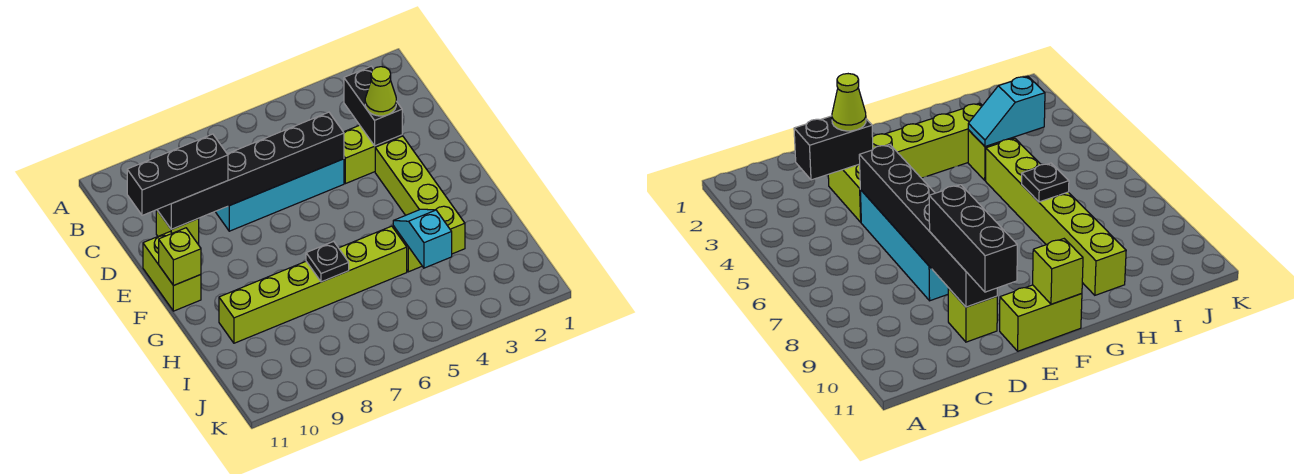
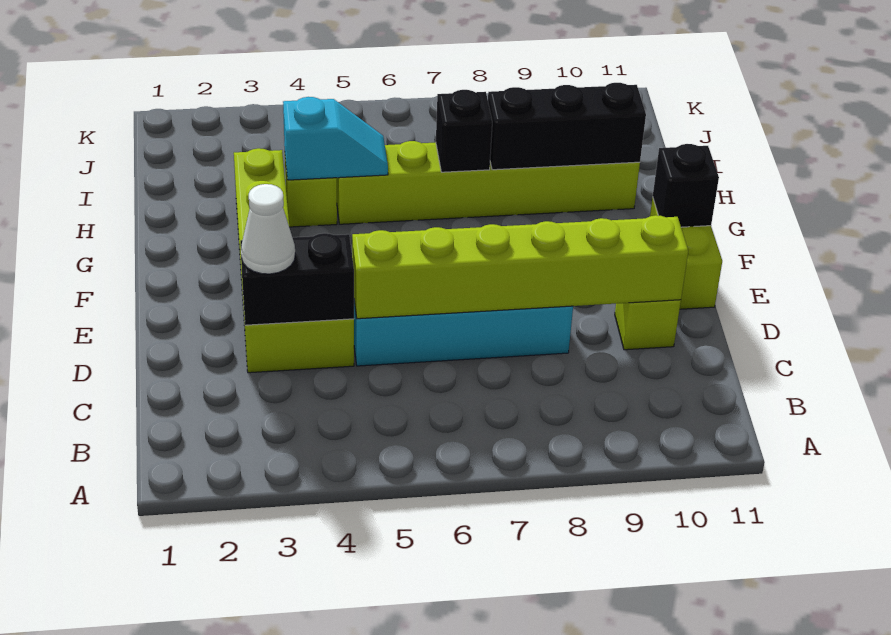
black 1x2 brick [344,66,402,146] -> black 1x2 brick turned to [240,233,354,325]
lime 1x1 cone [365,67,396,116] -> white 1x1 cone [241,184,295,274]
black 1x6 brick [157,112,344,229] -> lime 1x6 brick [352,215,688,319]
black 1x3 brick [127,134,228,215] -> black 1x3 brick moved to [488,83,646,170]
lime 1x1 brick [159,228,201,286] -> black 1x1 brick [653,144,719,227]
cyan 1x2 slope [393,209,452,268] -> cyan 1x2 slope turned to [283,97,388,180]
black 1x1 plate [306,241,349,282] -> black 1x1 brick [436,90,492,172]

